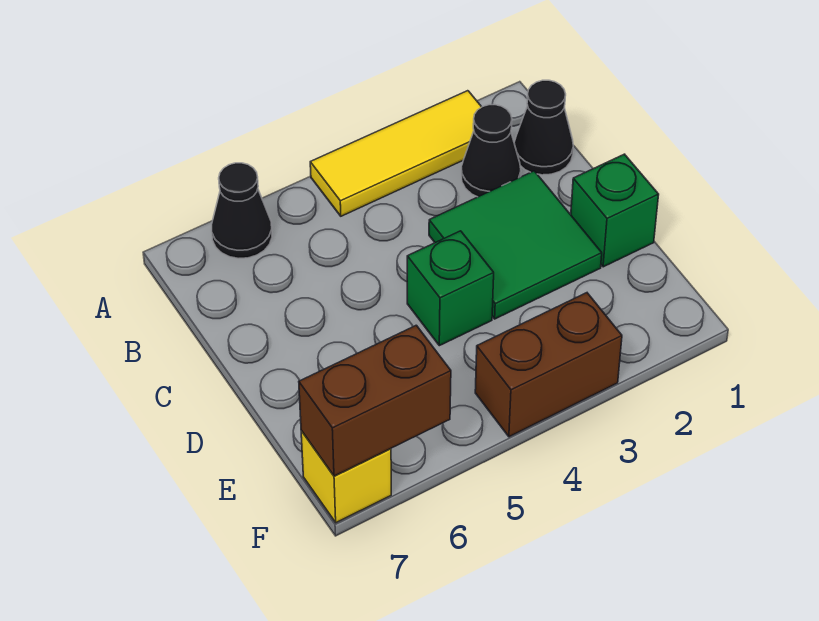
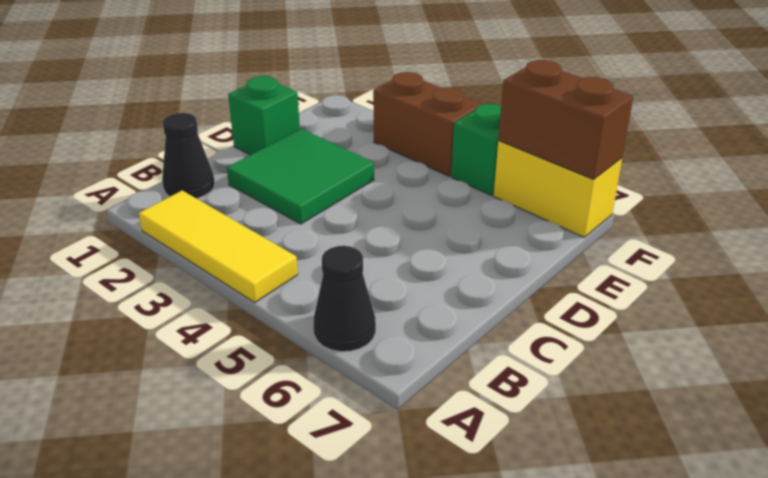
black 1x1 cone [461,105,521,197] -> none
green 1x1 brick [407,231,494,346] -> green 1x1 brick moved to [451,104,501,195]
yellow 1x1 brick [301,431,391,523] -> yellow 1x2 brick [494,141,622,237]

